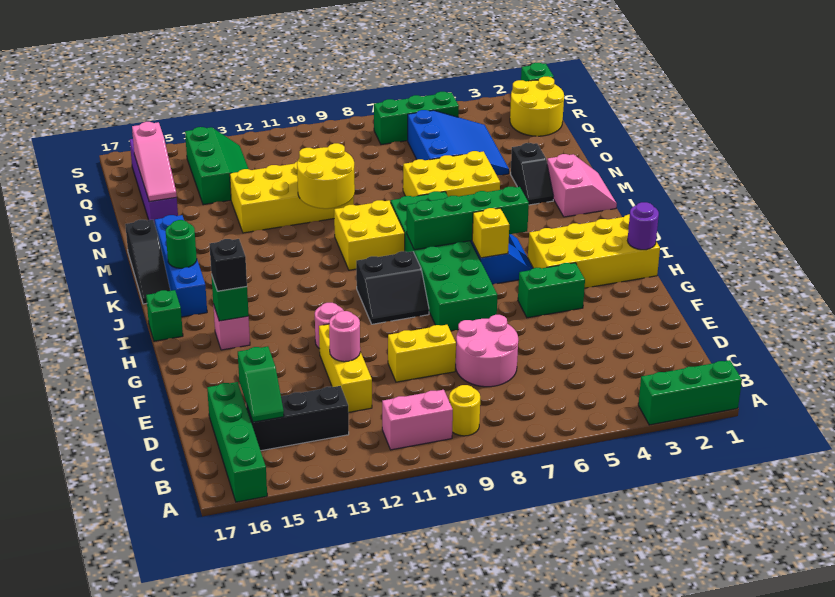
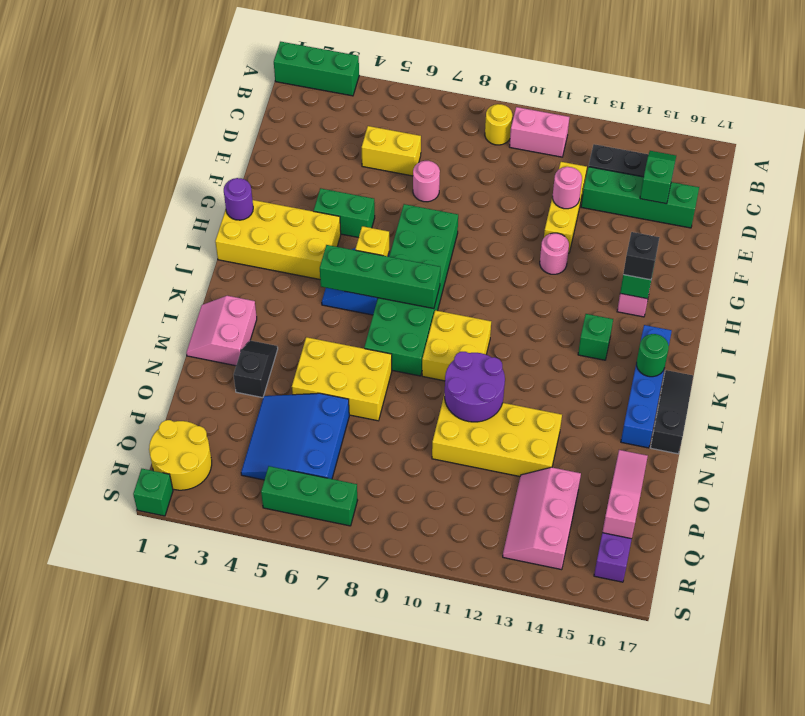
green 1x4 brick [207,382,267,502] -> green 1x4 brick turned to [581,167,699,228]
pink 2x2 round brick [456,315,518,387] -> pink 1x1 round brick [413,161,440,202]
yellow 1x2 brick [388,325,456,382] -> yellow 1x2 brick moved to [362,126,421,176]
black 2x2 slope [356,251,429,324] -> none
green 1x1 brick [146,290,183,341] -> green 1x1 brick moved to [578,314,613,360]
yellow 2x2 round brick [297,143,355,209] -> purple 2x2 round brick [445,352,505,422]
green 2x3 slope [185,127,248,205] -> pink 2x3 slope [503,467,581,570]

